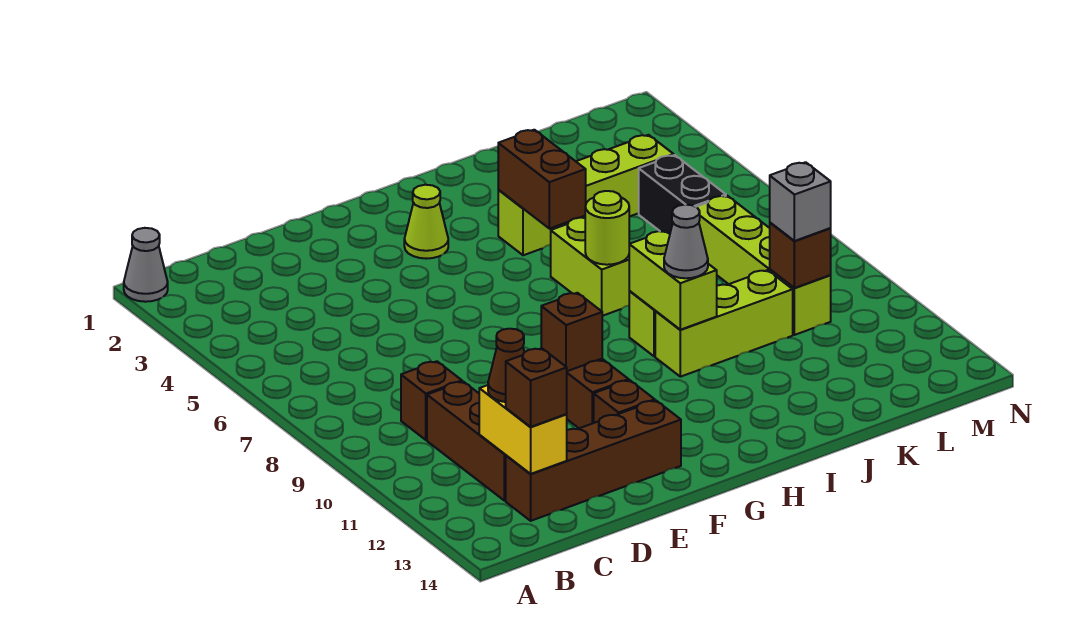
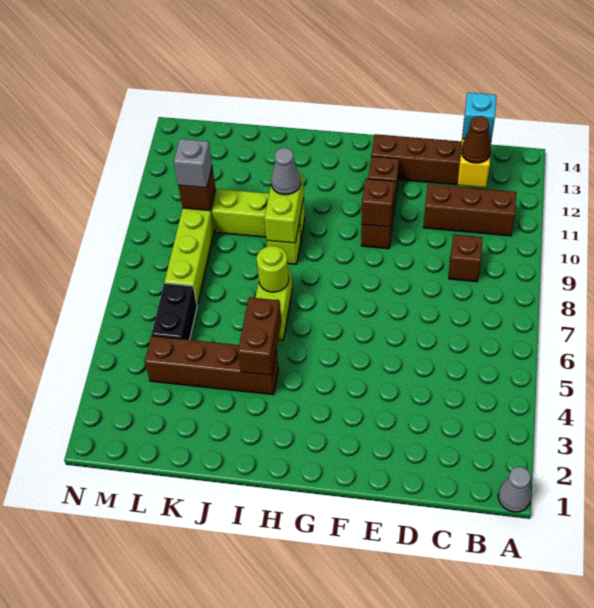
brown 1x3 brick [427,382,506,501] -> brown 1x3 brick turned to [423,184,516,236]
brown 1x1 brick [506,348,567,427] -> cyan 1x1 brick [462,93,497,141]
lime 1x1 cone [404,185,448,259] -> none
lime 1x4 brick [498,135,674,255] -> brown 1x4 brick [145,336,279,395]

